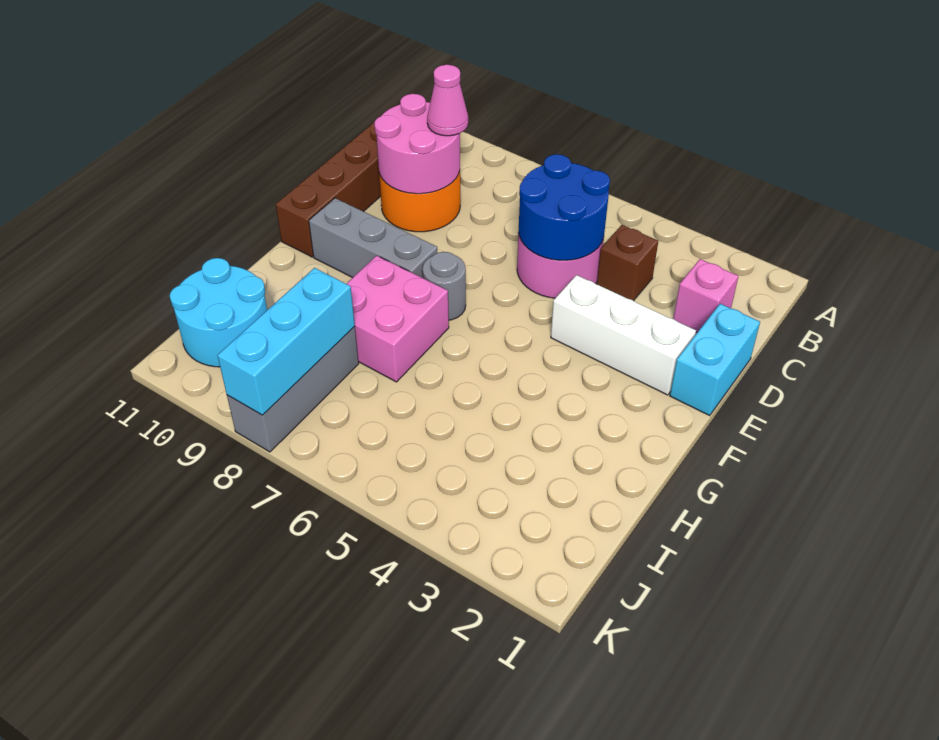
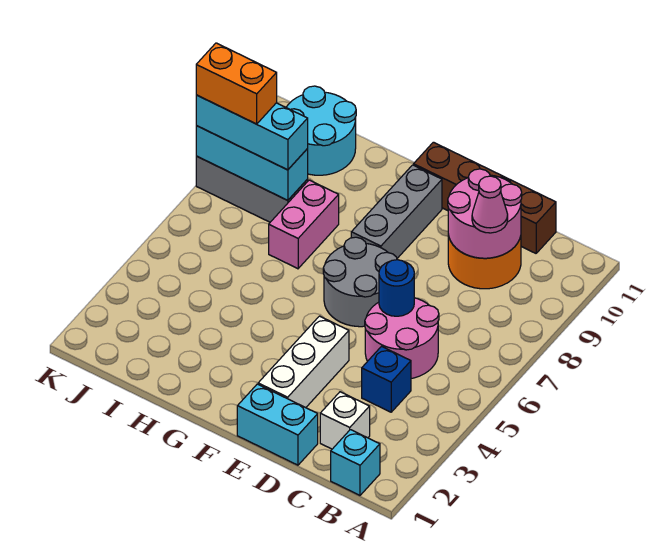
none -> cyan 1x1 brick [331,430,380,495]
pink 1x1 brick [673,259,738,332] -> white 1x1 brick [320,392,370,449]
brown 1x1 brick [597,225,658,301] -> blue 1x1 brick [362,346,411,412]
blue 2x2 round brick [519,154,610,260] -> blue 1x1 round brick [379,260,414,316]
grey 1x1 round brick [423,252,466,320] -> grey 2x2 round brick [323,237,397,327]
pink 2x2 brick [346,256,449,382] -> pink 1x2 brick [269,180,339,269]
none -> cyan 1x3 brick [196,95,308,170]
none -> orange 1x2 brick [196,43,277,124]

